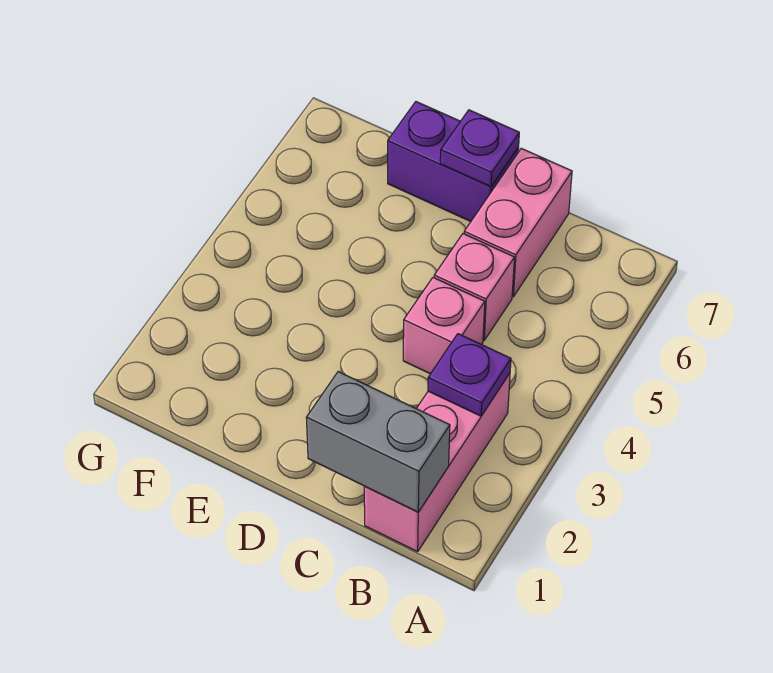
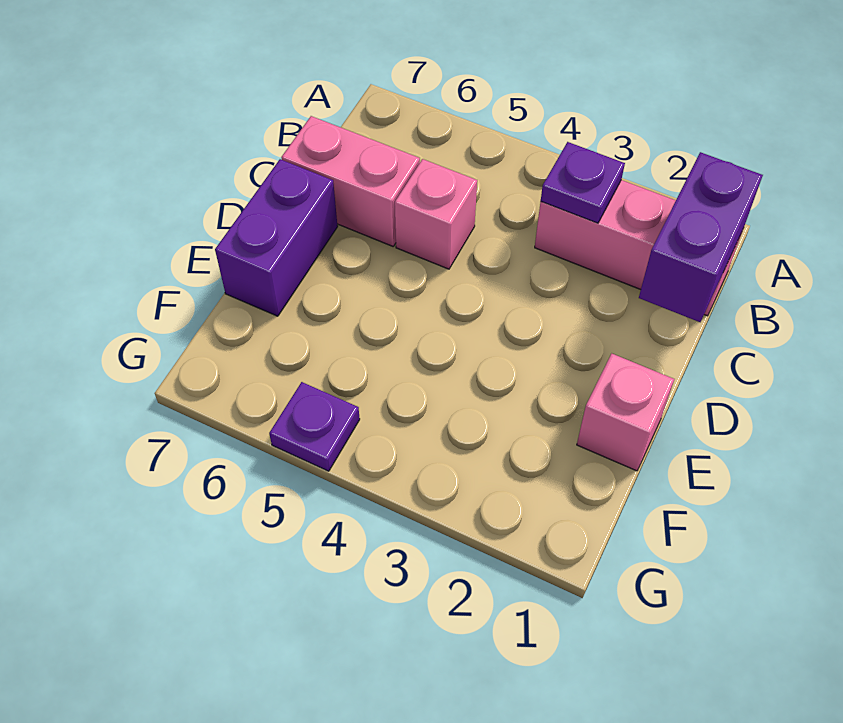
grey 1x2 brick [306,372,450,512] -> purple 1x2 brick [639,152,763,322]
pink 1x1 brick [403,278,485,374] -> pink 1x1 brick moved to [577,354,674,471]
purple 1x1 plate [440,110,519,187] -> purple 1x1 plate moved to [269,382,360,471]

